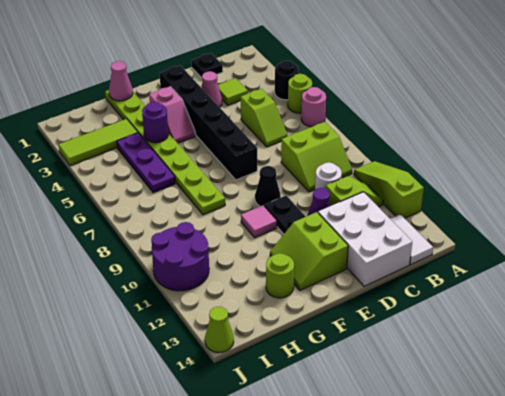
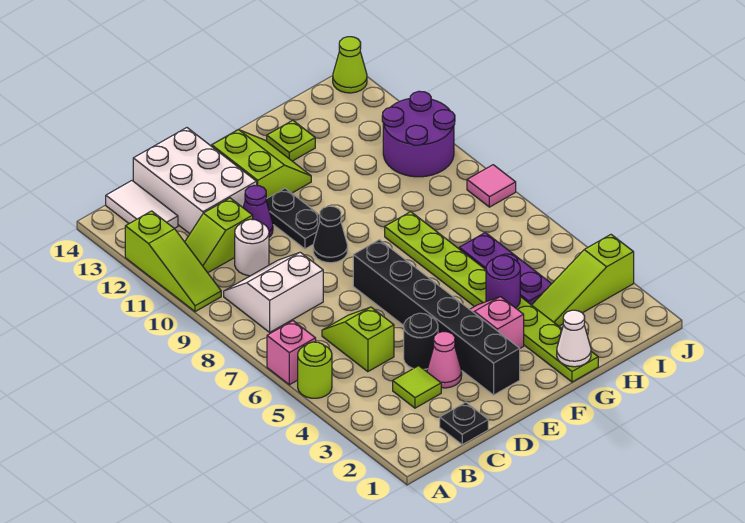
black 1x1 round brick [275,61,299,100] -> black 1x1 round brick moved to [404,313,438,369]
pink 1x1 round brick [301,87,326,127] -> pink 1x1 brick [267,321,316,385]
lime 2x2 slope [281,122,352,192] -> white 2x2 slope [224,252,323,332]
pink 1x1 tile [241,205,277,238] -> pink 1x1 tile moved to [467,165,516,207]
pink 1x1 cone [109,61,133,101] -> white 1x1 cone [557,310,591,367]
lime 1x1 round brick [266,253,294,298] -> lime 1x1 plate [267,120,315,161]
lime 1x3 tile [59,119,138,166] -> lime 1x3 slope [532,235,634,326]

